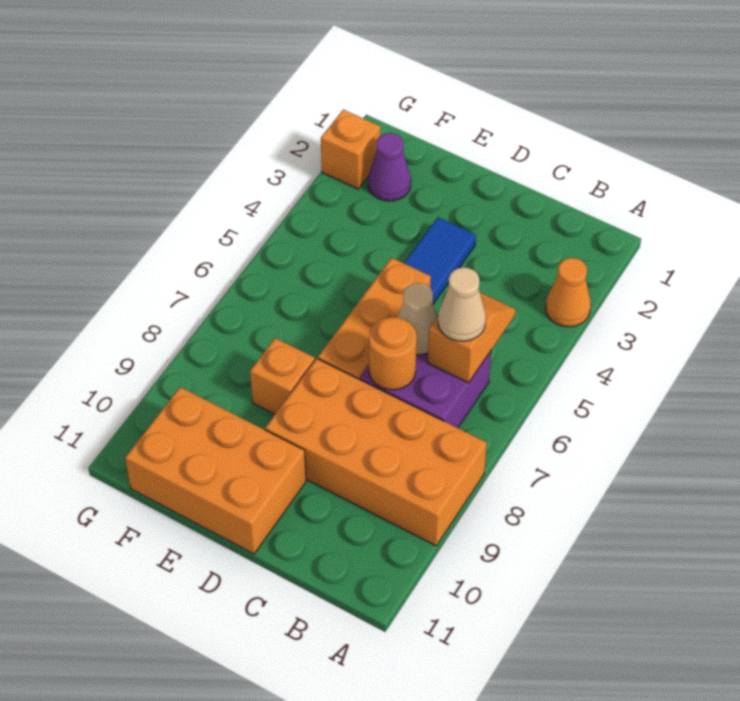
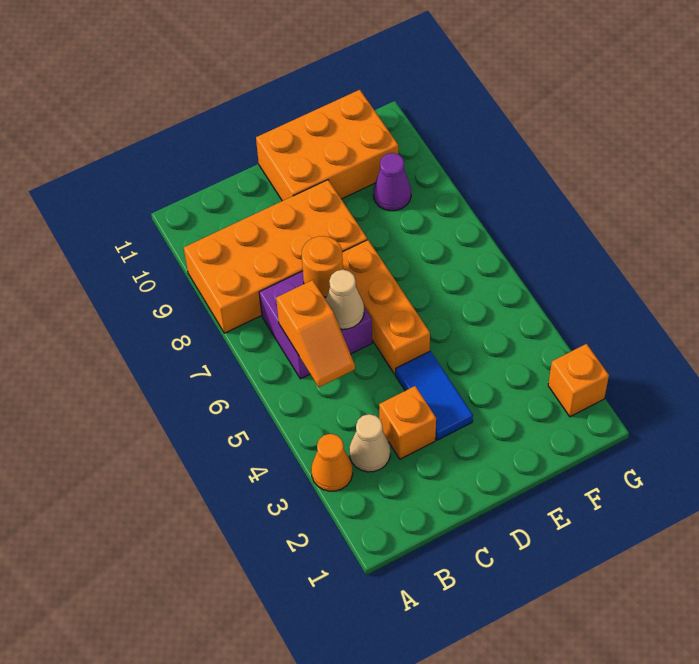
tan 1x1 cone [438,267,486,341] -> tan 1x1 cone moved to [349,414,390,472]
orange 1x1 brick [250,338,315,414] -> orange 1x1 brick moved to [379,386,436,459]
purple 1x1 cone [368,133,411,201] -> purple 1x1 cone moved to [373,153,411,211]

